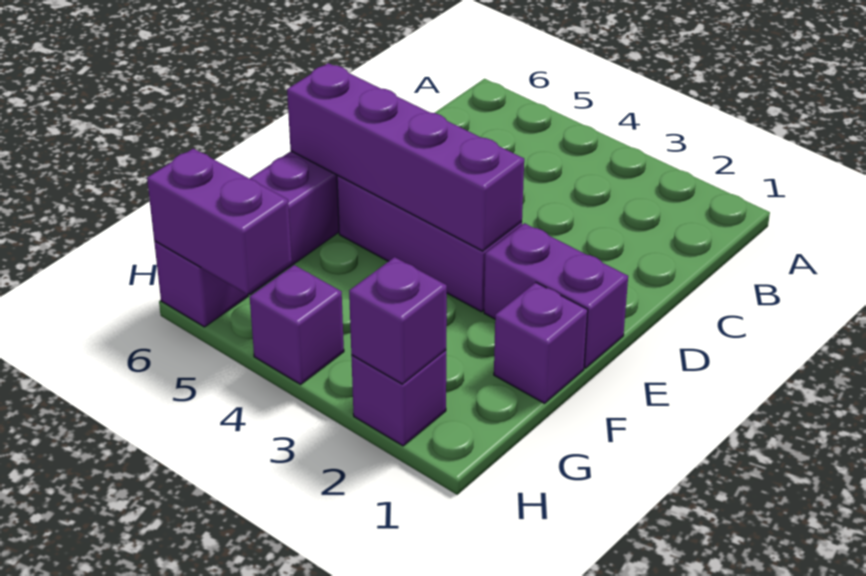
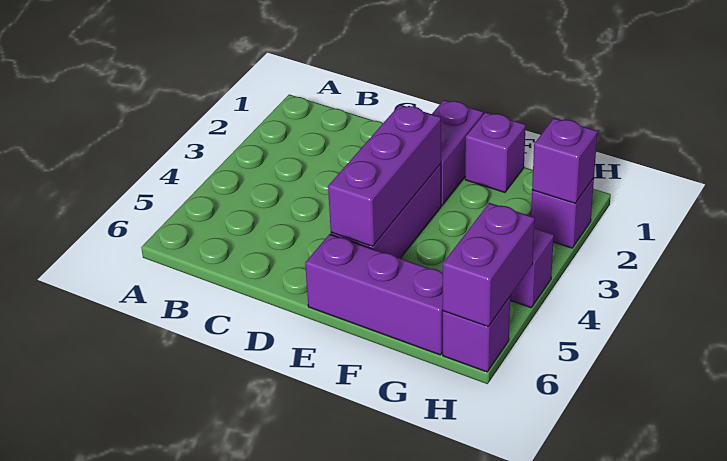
purple 1x4 brick [287,63,524,251] -> purple 1x3 brick [328,105,441,246]

